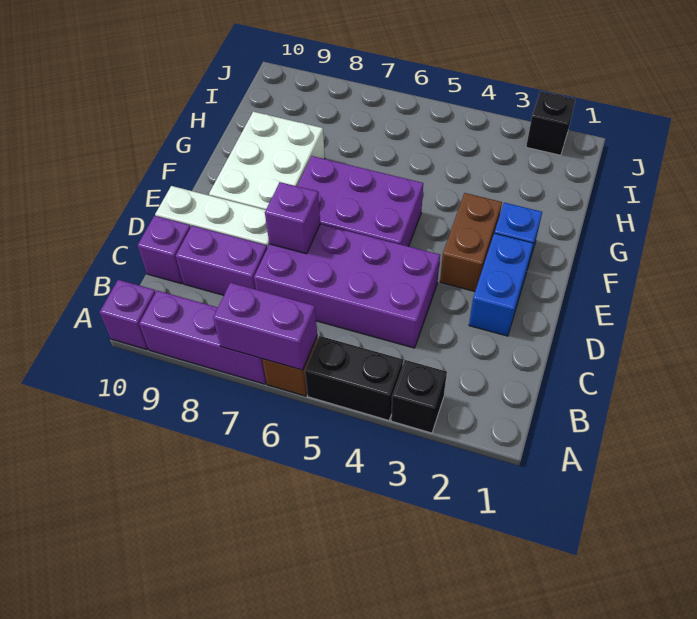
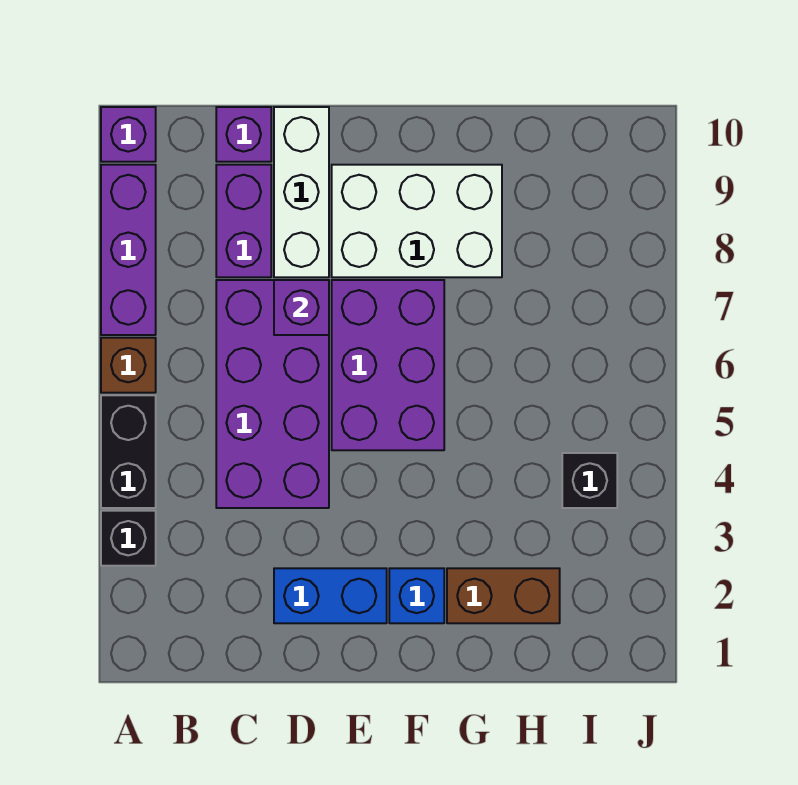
purple 1x2 brick [213,283,317,370] -> none
brown 1x2 brick [440,193,502,291] -> brown 1x2 brick moved to [447,568,560,623]
black 1x1 brick [526,91,575,155] -> black 1x1 brick moved to [562,453,617,508]

